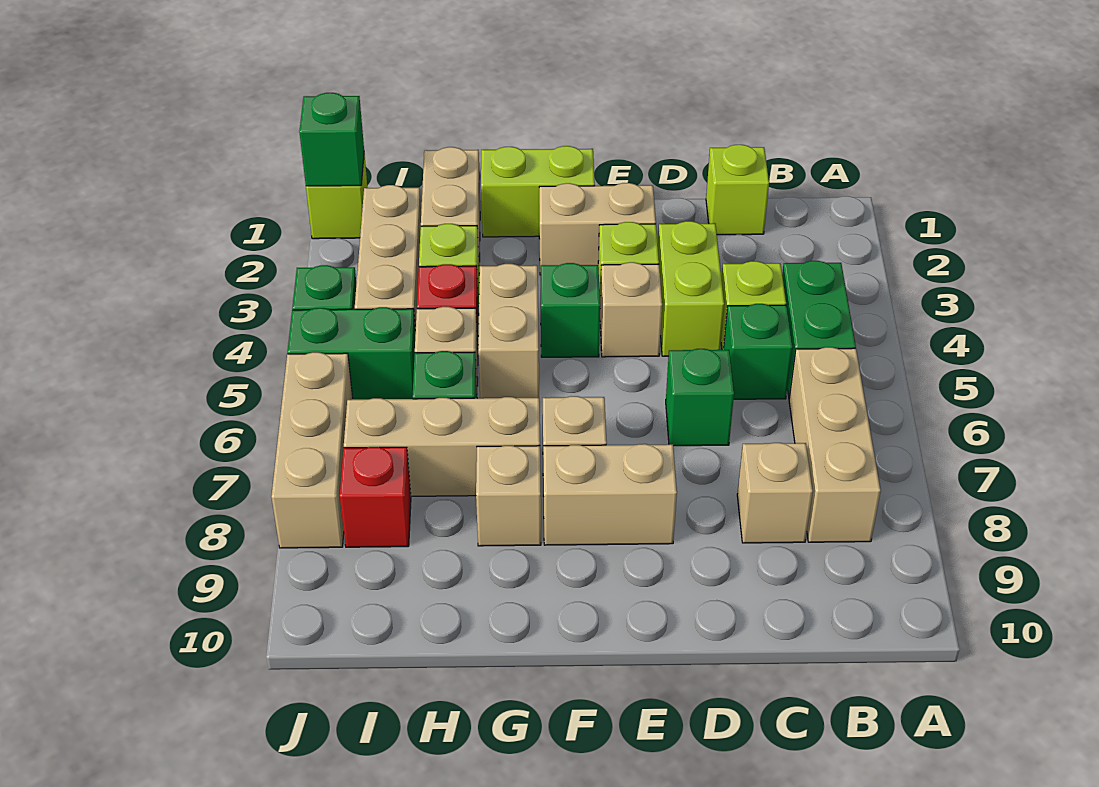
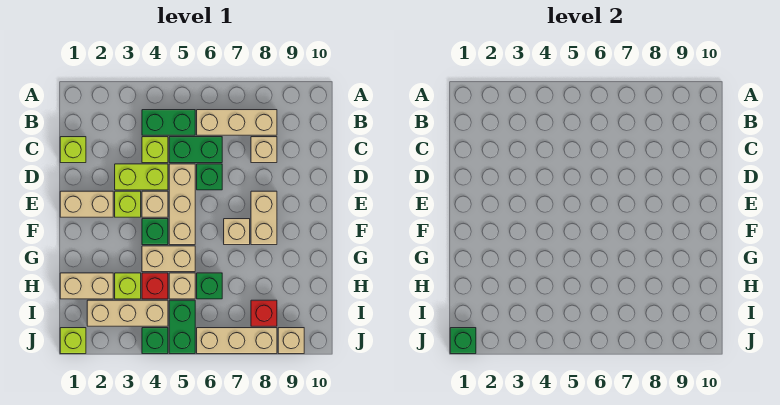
green 1x1 brick [724,304,792,399] -> green 1x2 brick [169,137,222,163]
tan 1x2 brick [539,183,656,275] -> tan 1x2 brick turned to [60,191,113,217]
lime 1x2 brick [481,146,595,237] -> none
tan 1x3 brick [344,397,540,496] -> tan 1x3 brick moved to [169,164,195,245]
tan 1x1 brick [476,446,541,546] -> tan 1x1 brick moved to [278,328,304,354]

